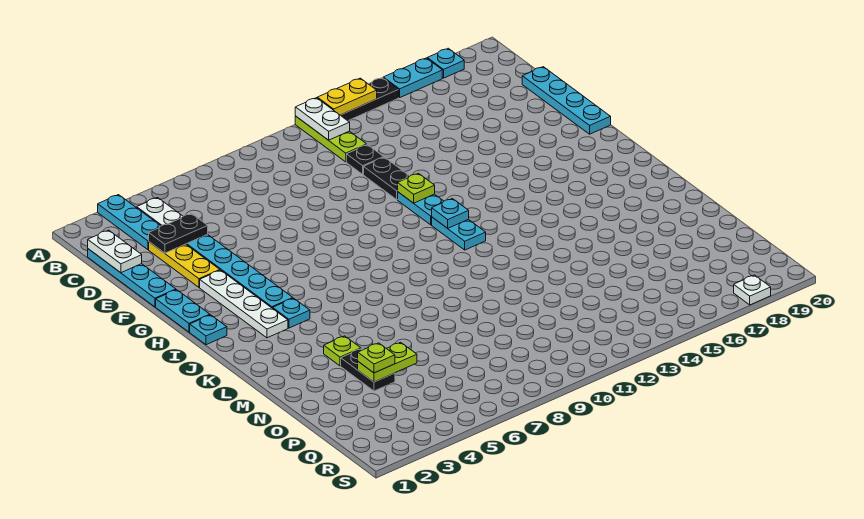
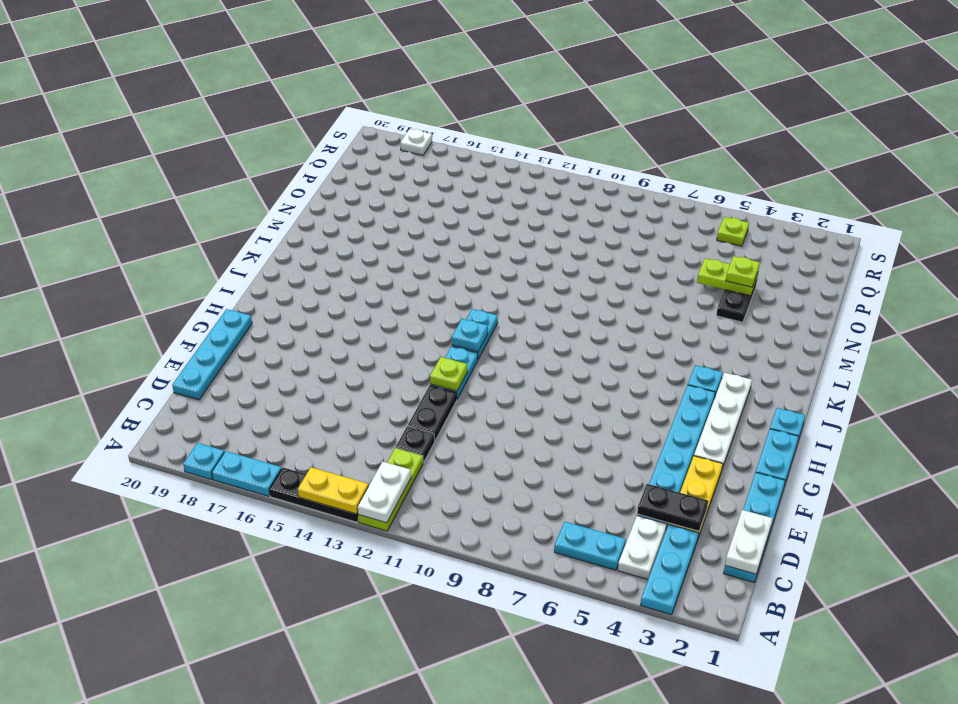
none -> cyan 1x2 plate [554,522,626,570]
lime 1x1 plate [324,336,361,366] -> lime 1x1 plate moved to [717,217,749,246]

